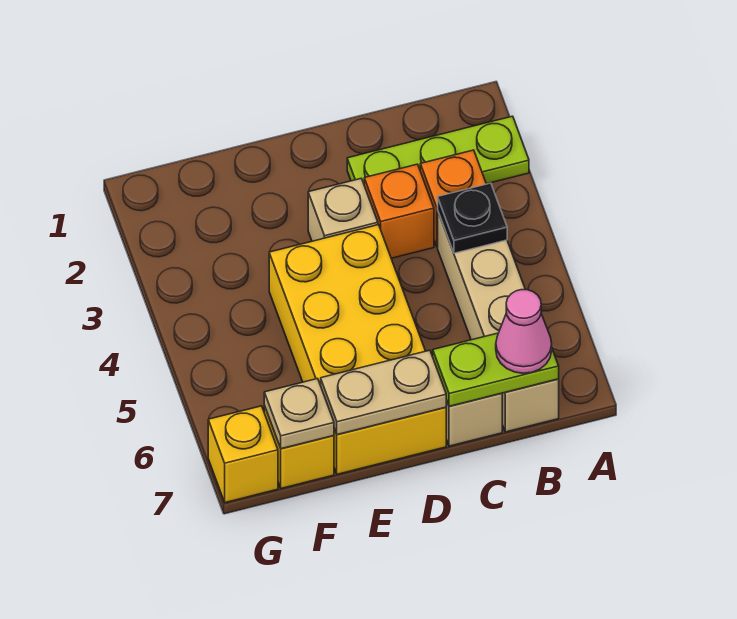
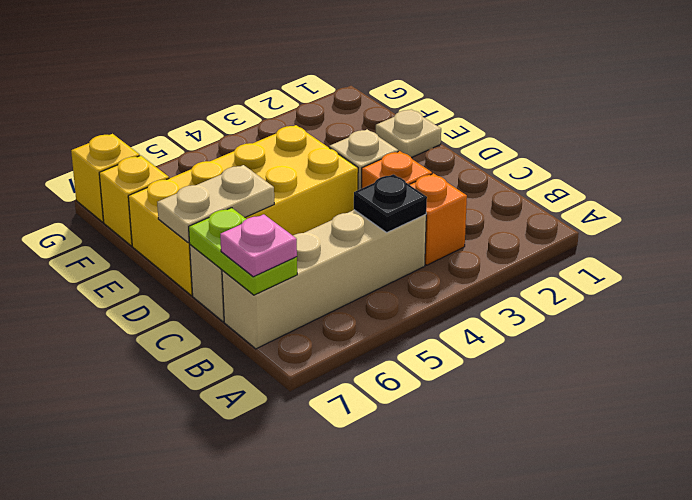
lime 1x3 plate [347,116,529,184] -> none
pink 1x1 cone [496,290,552,373] -> pink 1x1 plate [220,214,297,277]
tan 1x2 plate [321,350,446,435] -> tan 1x2 plate turned to [157,165,274,243]
tan 1x1 plate [264,379,334,449] -> tan 1x1 plate moved to [376,110,441,158]

